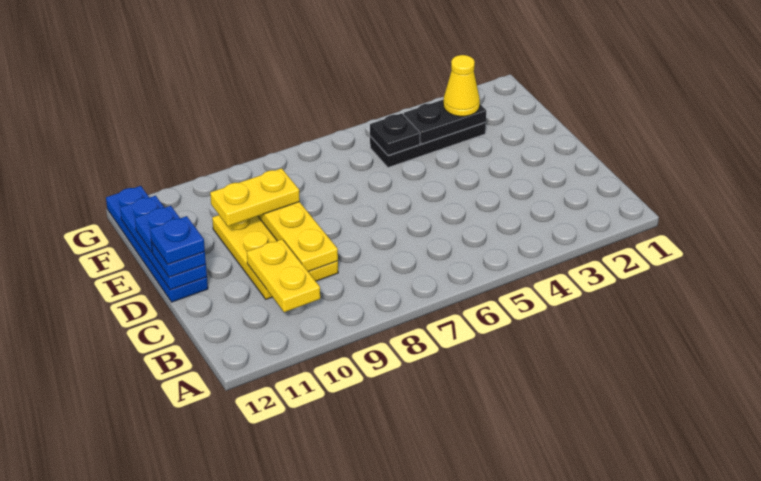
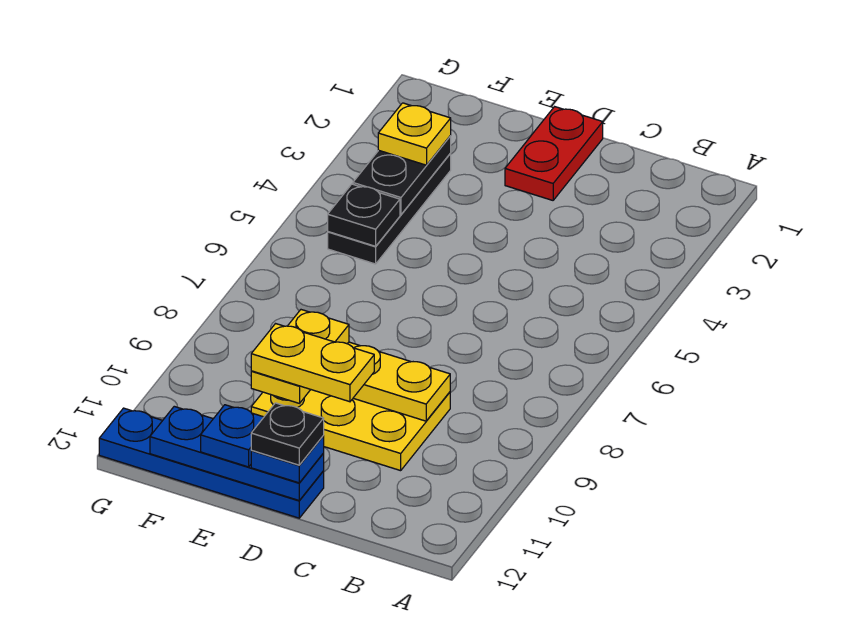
yellow 1x2 plate [247,239,320,312] -> yellow 1x2 plate moved to [251,324,374,402]
none -> red 1x2 plate [505,107,603,200]
blue 1x1 plate [150,216,205,264] -> black 1x1 plate [251,403,324,465]
yellow 1x1 cone [443,55,480,116] -> yellow 1x1 plate [378,103,451,165]

